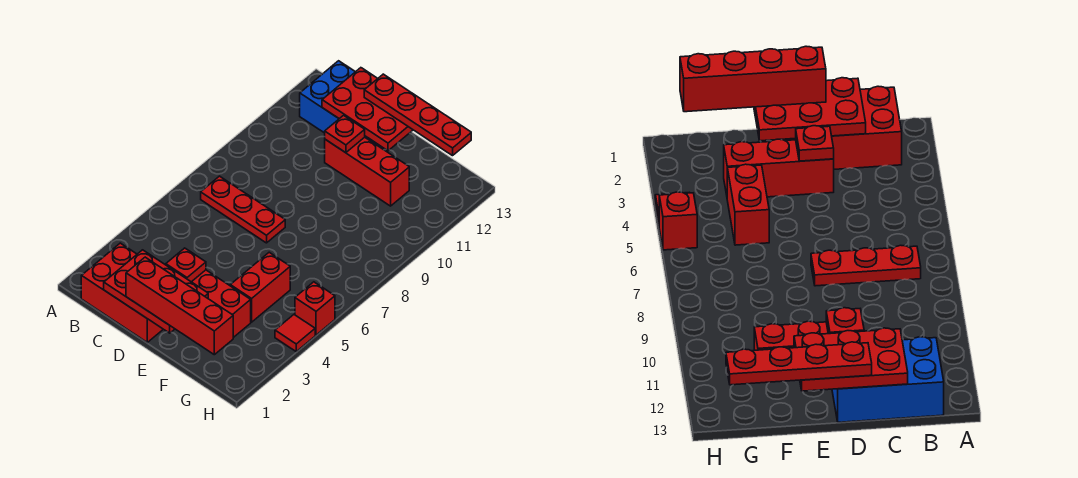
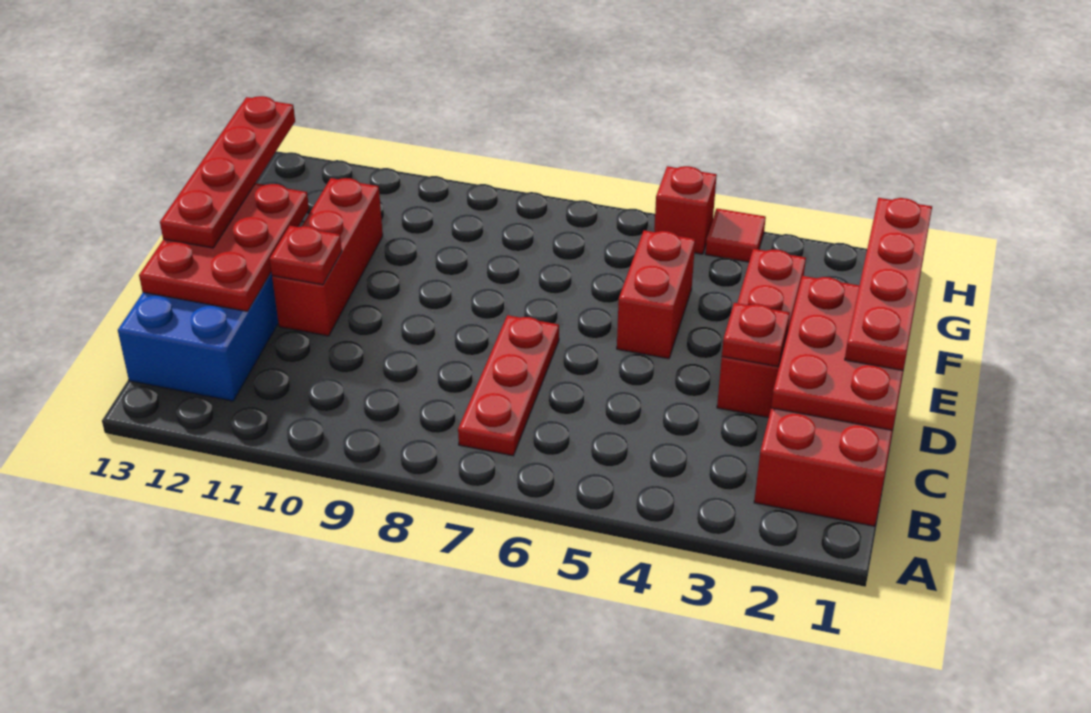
red 1x4 brick [126,257,233,355] -> red 1x4 plate [845,198,932,370]
red 1x2 brick [230,252,290,322] -> red 1x2 brick turned to [617,230,695,359]

